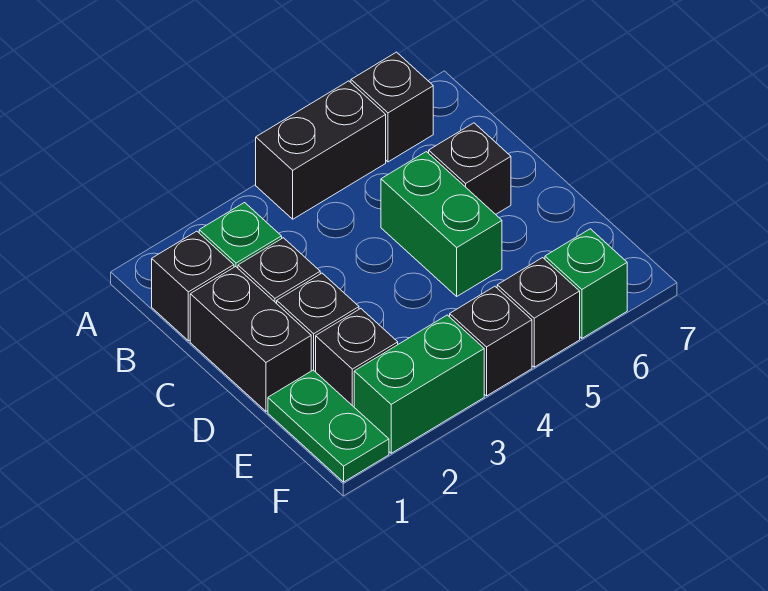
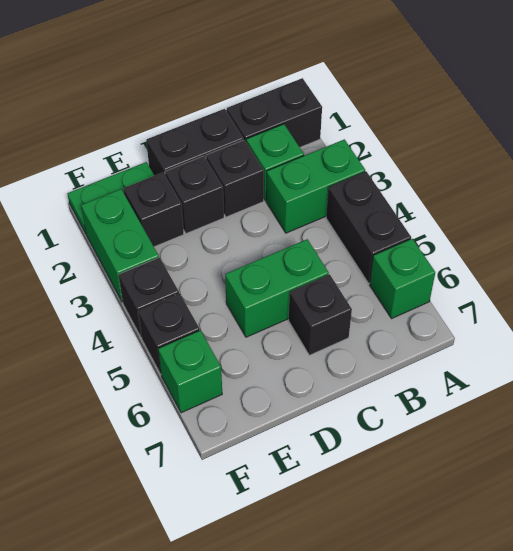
none -> green 1x2 brick [266,139,365,233]
black 1x1 brick [351,52,433,162] -> green 1x1 brick [370,239,435,318]
black 1x1 brick [152,231,234,341] -> black 1x2 brick [227,78,322,147]

